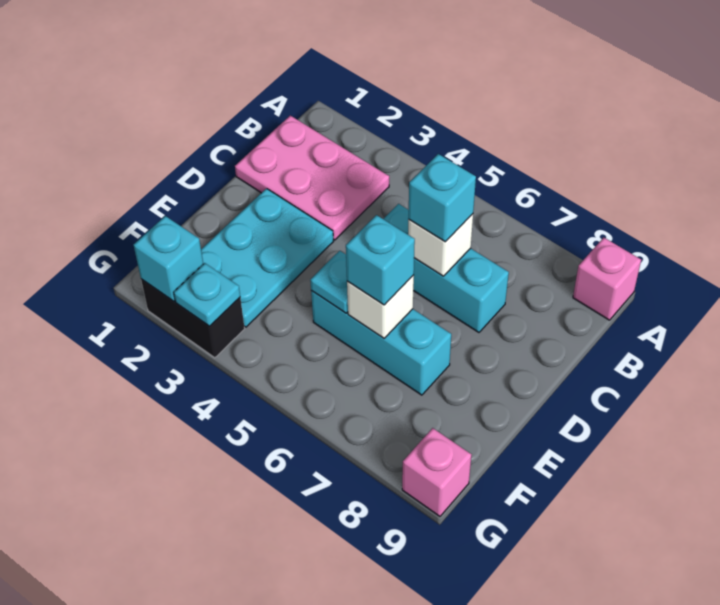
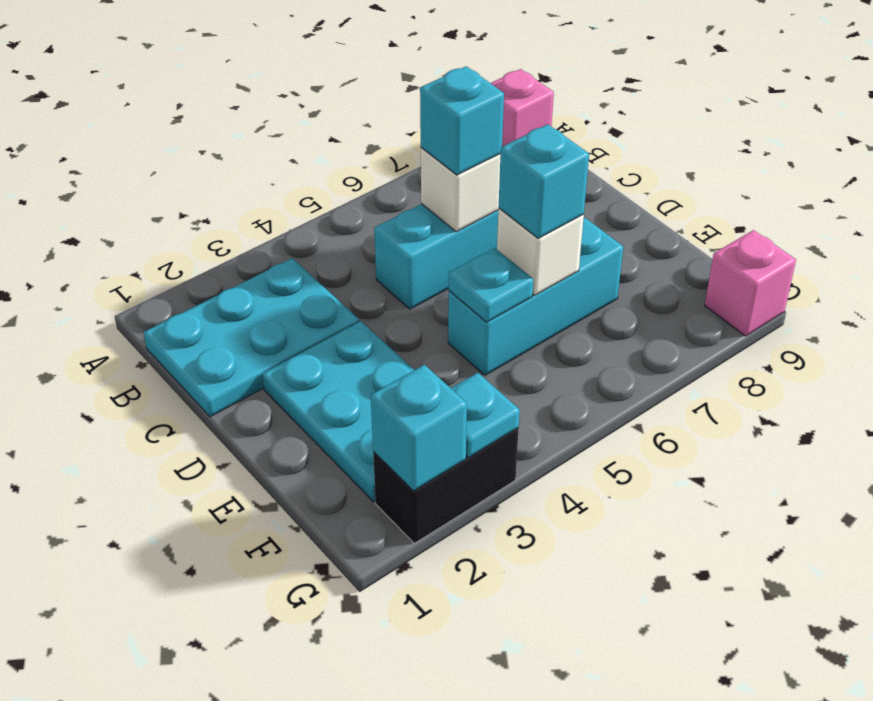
pink 2x3 plate [235,116,389,240] -> cyan 2x3 plate [144,258,359,417]

